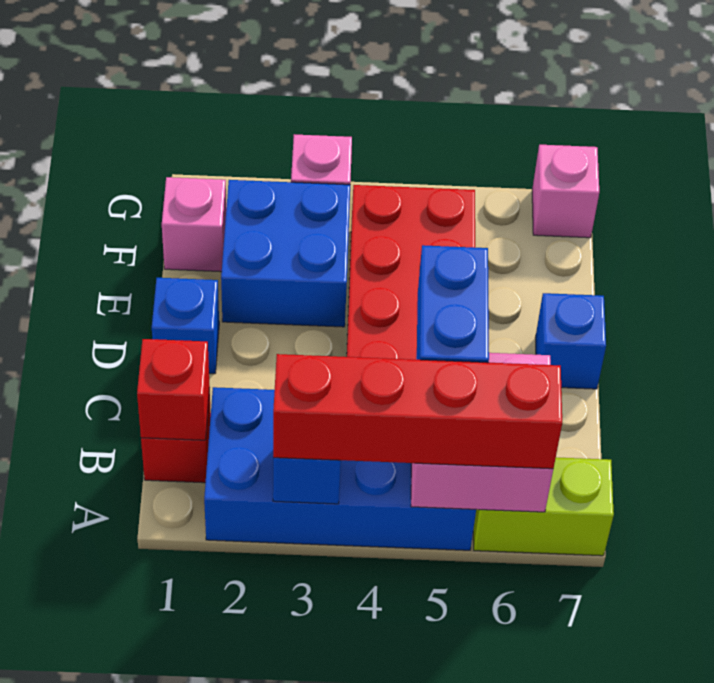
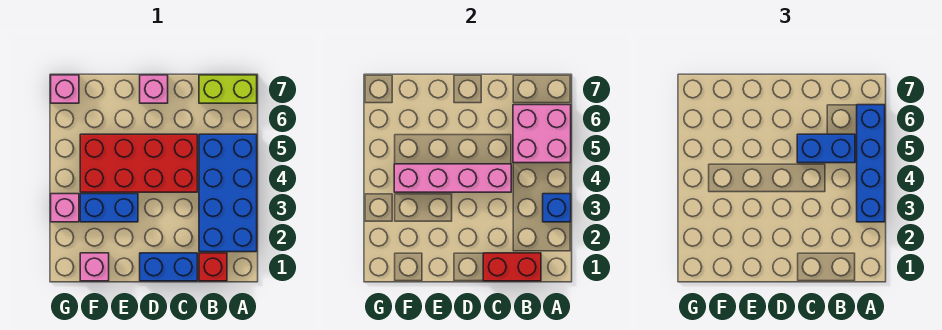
red 1x4 brick [273,354,562,469] -> blue 1x4 brick [857,105,885,222]
lime 1x2 brick [473,457,614,556] -> lime 1x2 brick turned to [199,75,257,103]
red 1x1 brick [137,339,210,440] -> red 1x2 brick [483,253,541,281]
none -> pink 1x4 brick [394,164,511,192]
blue 1x1 brick [152,278,219,374] -> blue 1x2 brick [140,253,197,281]
blue 1x1 brick [535,293,606,389] -> pink 1x1 brick [140,75,168,103]
blue 2x2 brick [221,180,350,327] -> blue 1x2 brick [80,194,138,222]

